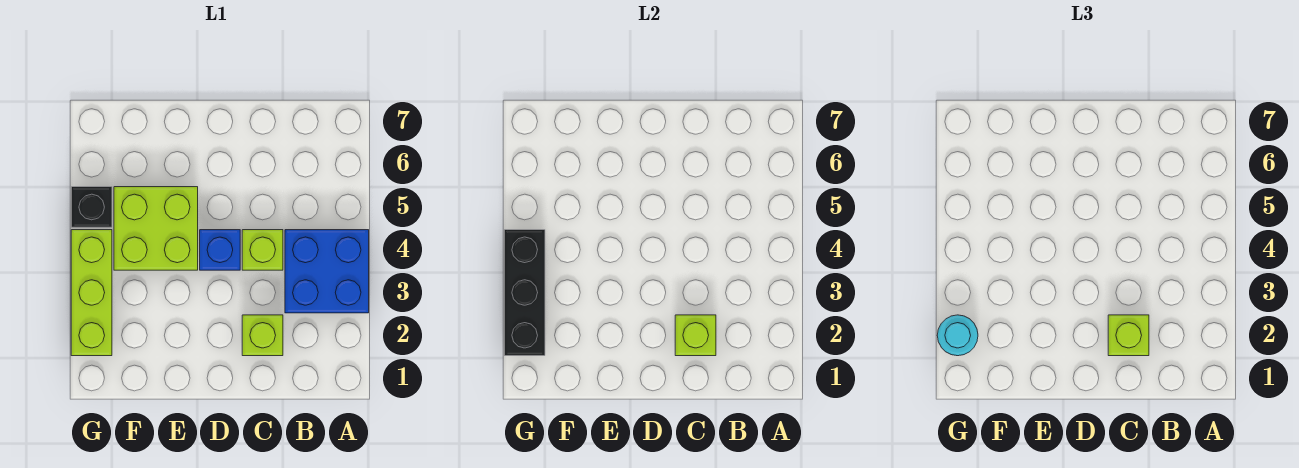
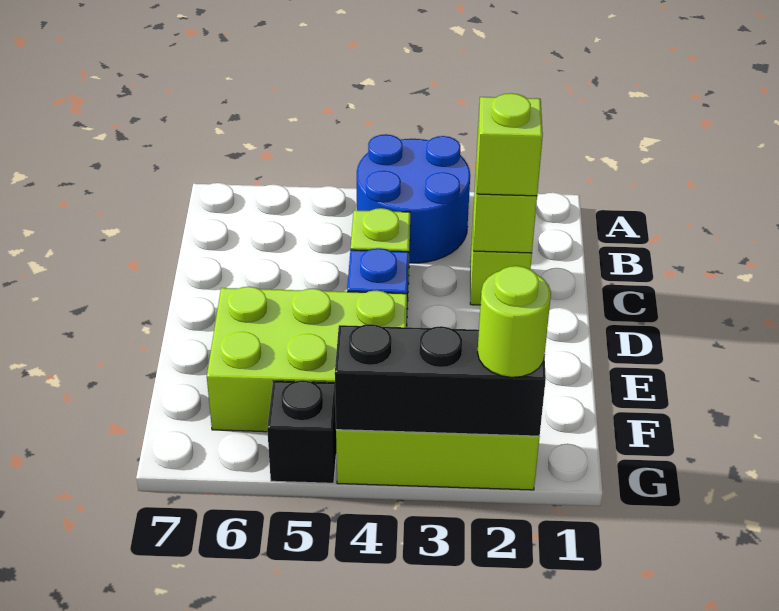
blue 2x2 brick [285,230,369,313] -> blue 2x2 round brick [357,134,470,263]
lime 2x2 brick [114,187,198,270] -> lime 2x3 brick [207,287,407,432]
cyan 1x1 round brick [937,315,978,356] -> lime 1x1 round brick [478,266,551,377]

